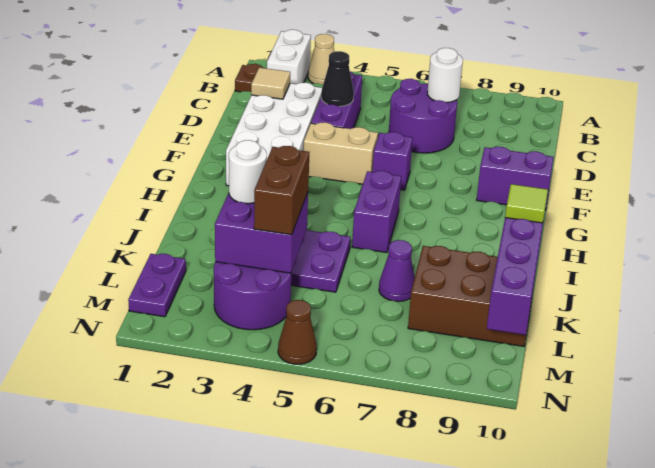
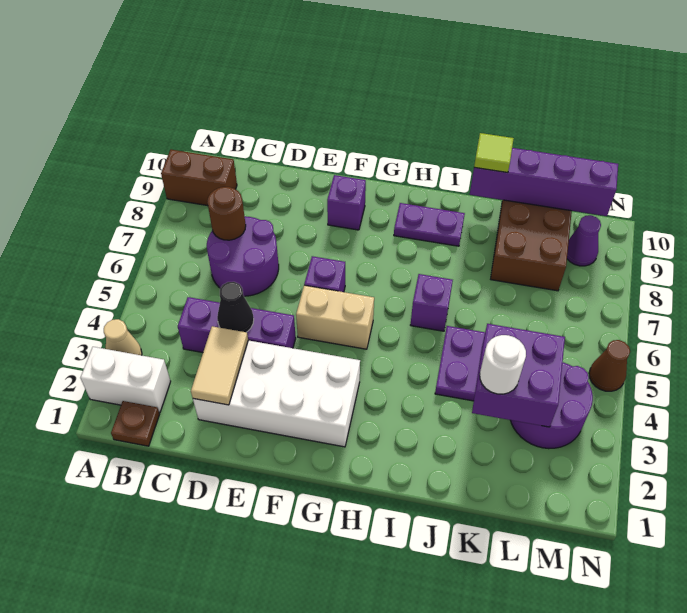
white 1x1 round brick [427,48,463,103] -> brown 1x1 round brick [207,187,246,240]
tan 1x1 tile [251,68,290,99] -> tan 1x2 tile [191,326,248,405]
tan 1x2 brick [304,122,378,184] -> tan 1x2 brick turned to [296,285,374,349]
purple 1x2 brick [477,147,554,210] -> purple 1x1 brick [327,175,366,230]
purple 1x2 brick [352,171,401,253] -> purple 1x1 brick [411,274,453,331]
brown 1x2 brick [254,146,309,235] -> brown 1x2 brick moved to [161,150,237,206]
purple 1x1 cone [379,240,415,301] -> purple 1x1 cone moved to [567,215,601,266]
purple 1x2 plate [128,254,186,317] -> purple 1x2 plate moved to [394,203,465,246]

